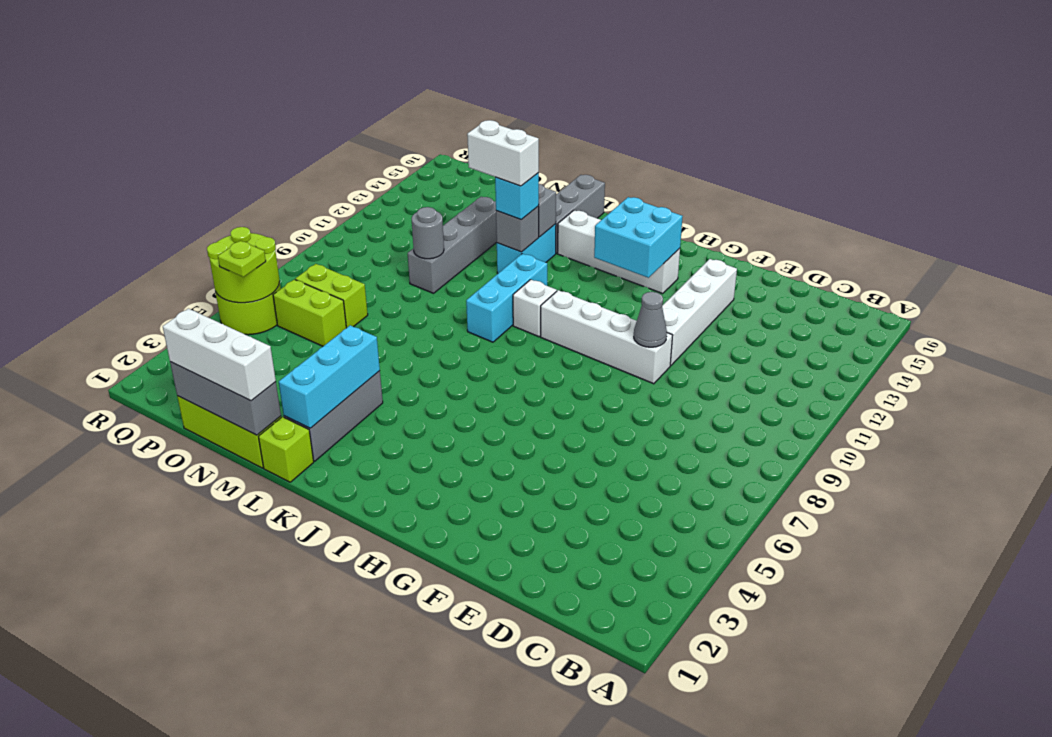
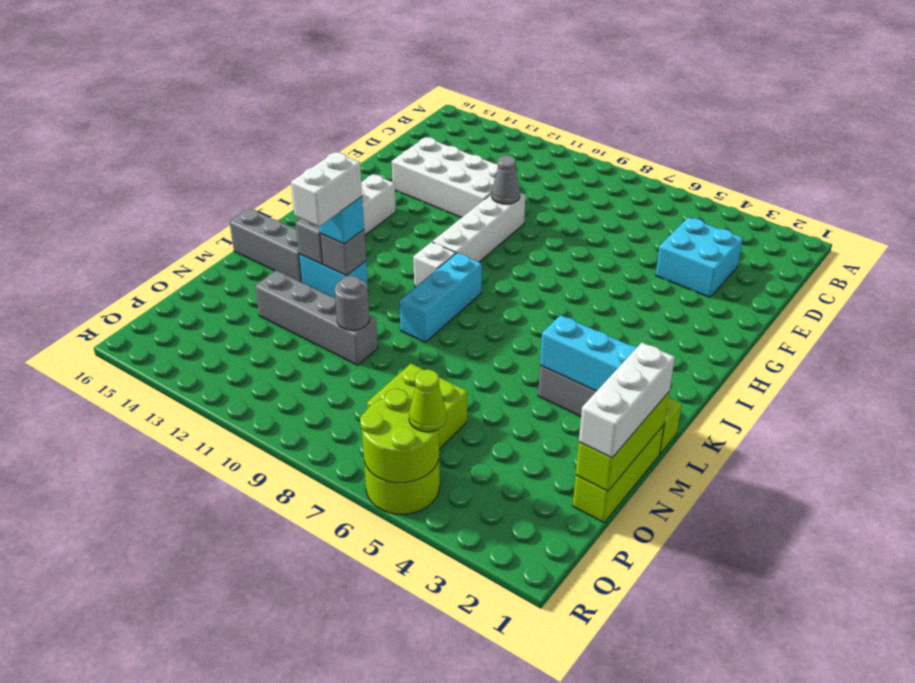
white 1x4 brick [662,259,737,366] -> white 2x4 brick [392,137,517,218]
cyan 2x2 brick [594,197,683,278] -> cyan 2x2 brick moved to [656,217,743,297]
cyan 1x3 brick [466,254,547,342] -> cyan 1x3 brick turned to [399,253,482,342]
grey 1x3 brick [170,362,281,435] -> lime 1x3 brick [576,392,669,491]
lime 1x1 plate [218,241,266,277] -> lime 1x1 cone [409,370,447,432]

